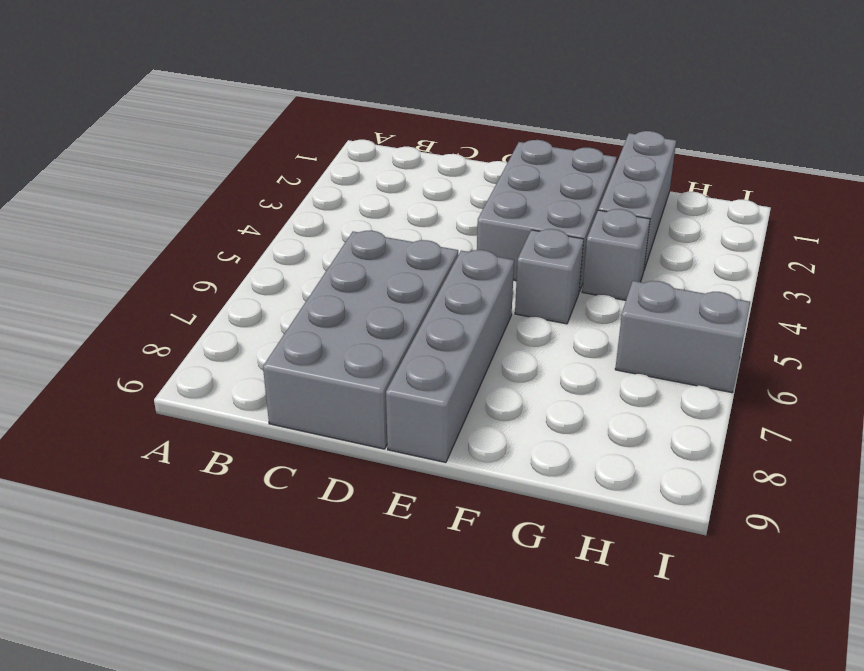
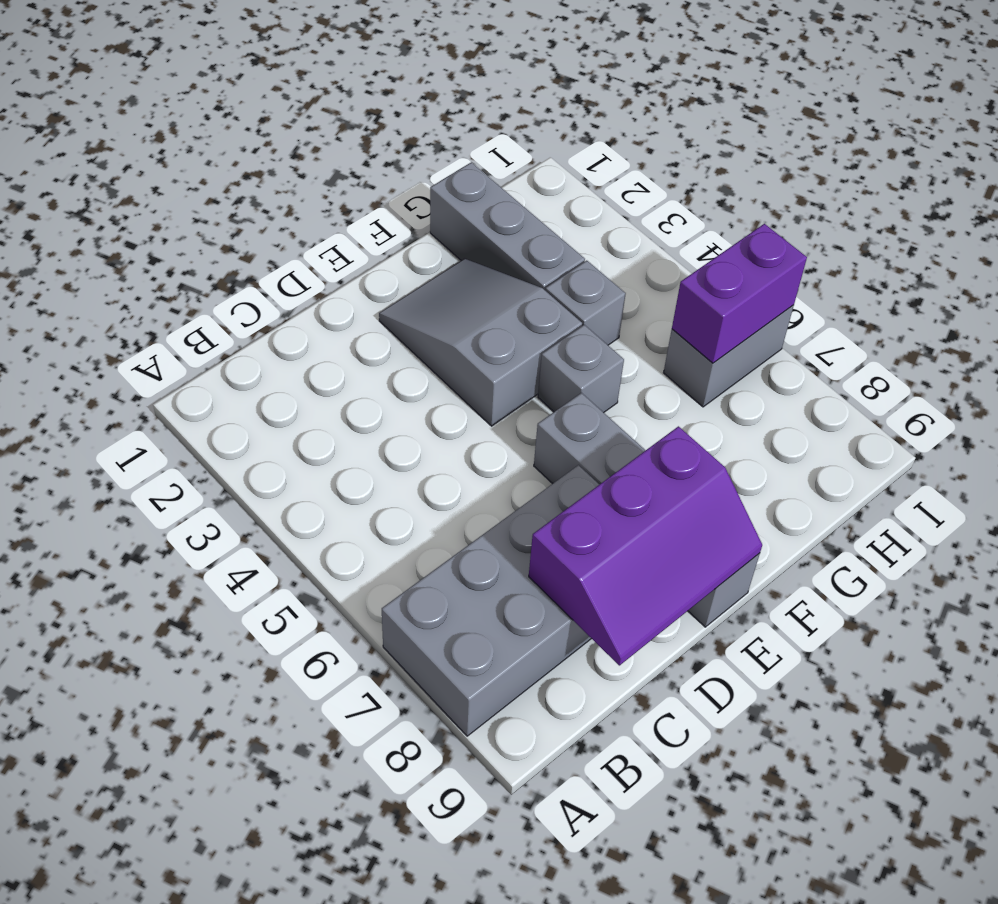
grey 2x4 brick [263,231,458,449] -> grey 2x4 brick turned to [382,465,600,736]
none -> purple 2x3 slope [529,426,762,665]
grey 2x3 brick [477,140,617,292] -> grey 2x3 slope [379,259,582,426]
none -> purple 1x2 brick [672,224,807,363]

